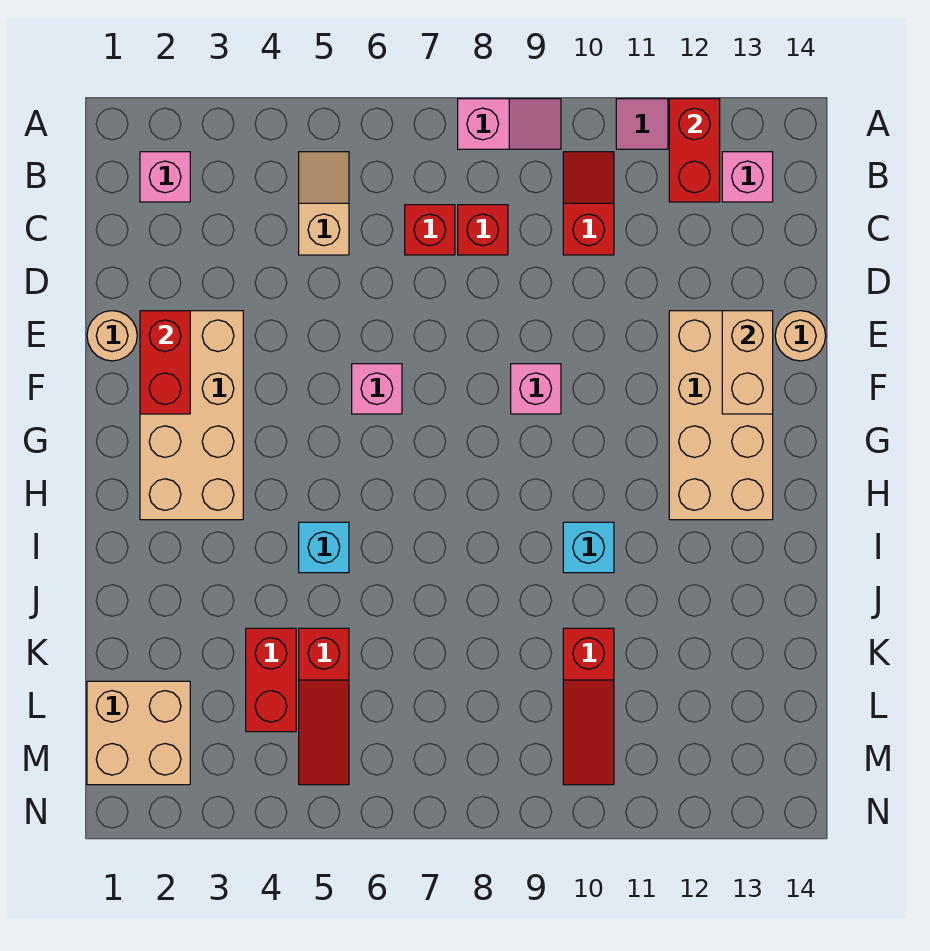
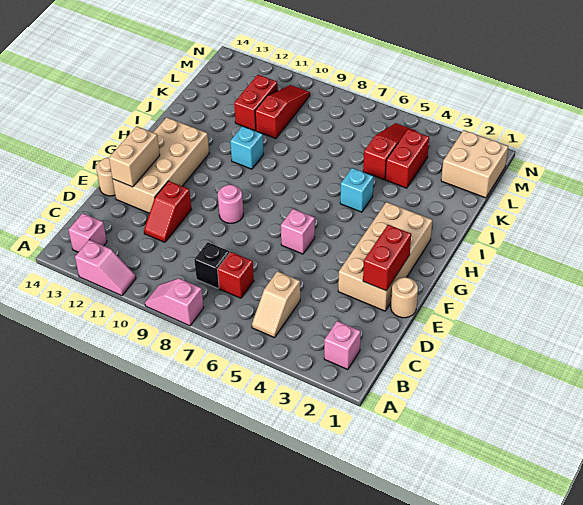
red 1x2 brick [669,99,720,202] -> red 1x2 brick moved to [234,75,278,131]
red 1x2 slope [563,152,614,255] -> red 1x2 slope moved to [144,181,191,242]
red 1x1 brick [458,205,508,255] -> black 1x1 brick [194,242,230,288]
pink 1x1 brick [511,364,561,414] -> pink 1x1 round brick [218,185,243,223]

